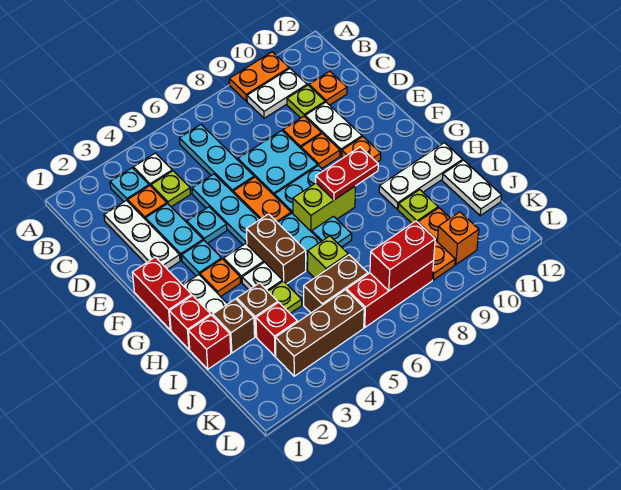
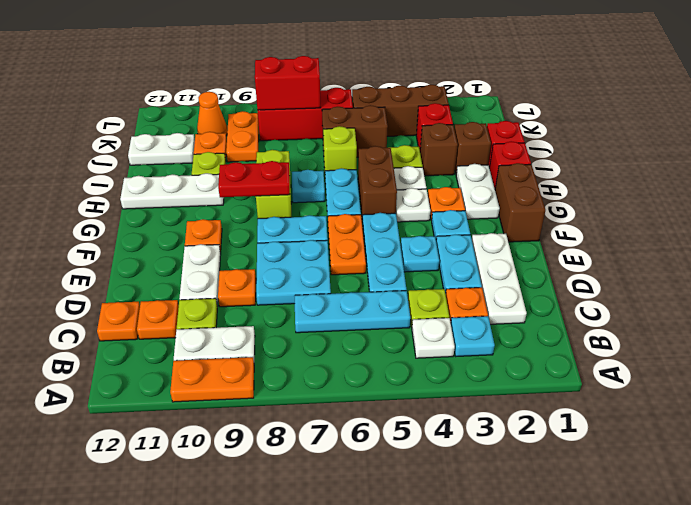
cyan 1x3 plate [179,125,254,192] -> cyan 1x3 plate turned to [294,291,410,333]
orange 1x1 plate [301,133,340,168] -> orange 1x1 plate moved to [97,302,140,341]
red 1x2 brick [132,257,192,330] -> brown 1x2 brick [495,163,545,242]
lime 1x2 brick [293,183,356,232] -> lime 1x2 brick turned to [256,150,291,218]
white 1x2 plate [442,160,502,216] -> white 1x2 plate turned to [128,133,195,165]
orange 1x1 brick [437,212,479,264] -> orange 1x1 cone [197,92,227,136]

